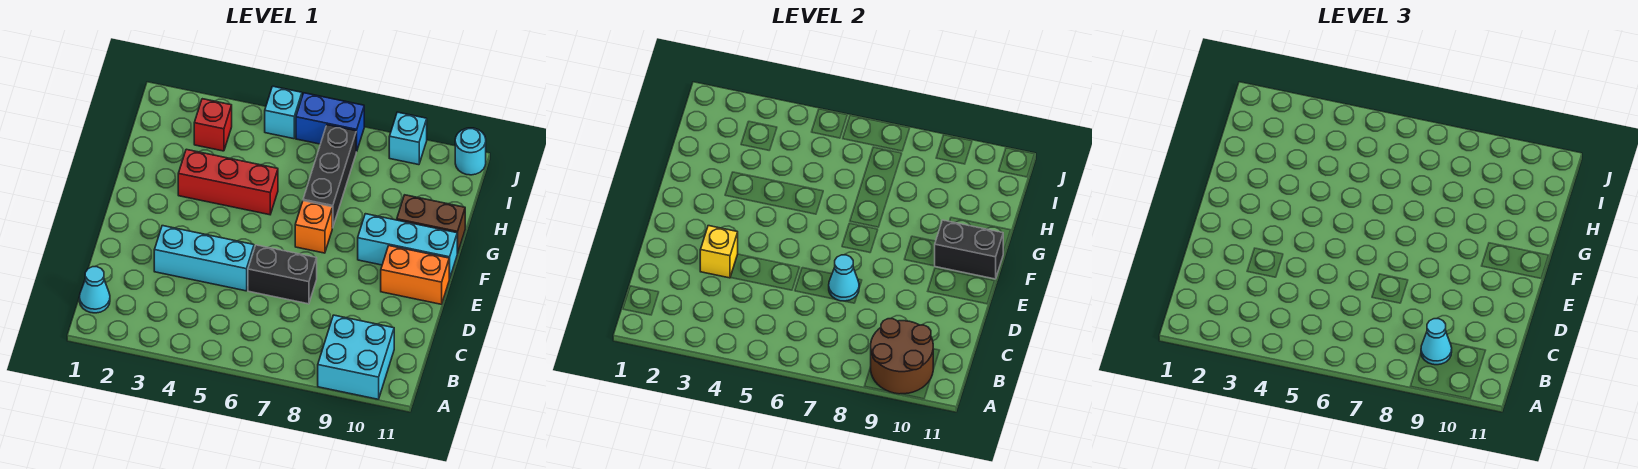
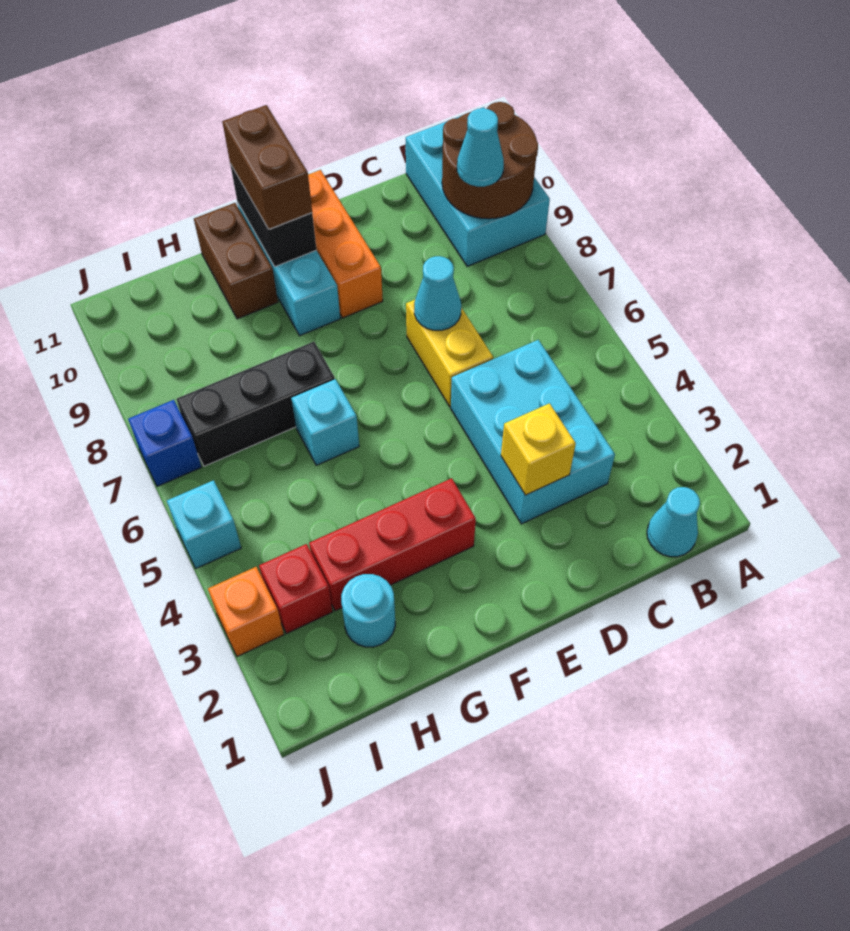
cyan 2x2 brick [318,315,394,399] -> cyan 2x3 brick [406,107,550,266]
cyan 1x3 brick [154,226,254,291] -> cyan 2x3 brick [451,340,615,524]
black 1x2 brick [248,245,317,304] -> yellow 1x2 brick [406,300,493,407]
orange 1x2 brick [381,246,449,304] -> orange 1x3 brick [308,170,383,318]
orange 1x1 brick [295,201,332,253] -> orange 1x1 brick moved to [208,567,284,657]
none -> brown 1x2 brick [222,105,312,229]
red 1x3 brick [178,149,278,215] -> red 1x3 brick turned to [309,478,476,611]
blue 1x2 brick [296,93,364,151] -> blue 1x1 brick [128,400,201,486]
cyan 1x1 brick [389,112,427,165] -> cyan 1x1 brick moved to [292,379,359,465]
cyan 1x1 round brick [455,128,486,175] -> cyan 1x1 round brick moved to [341,574,395,647]

